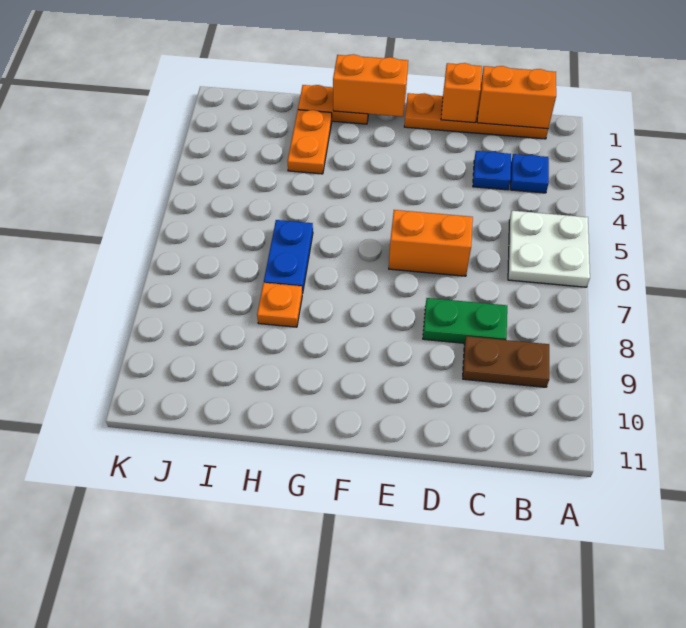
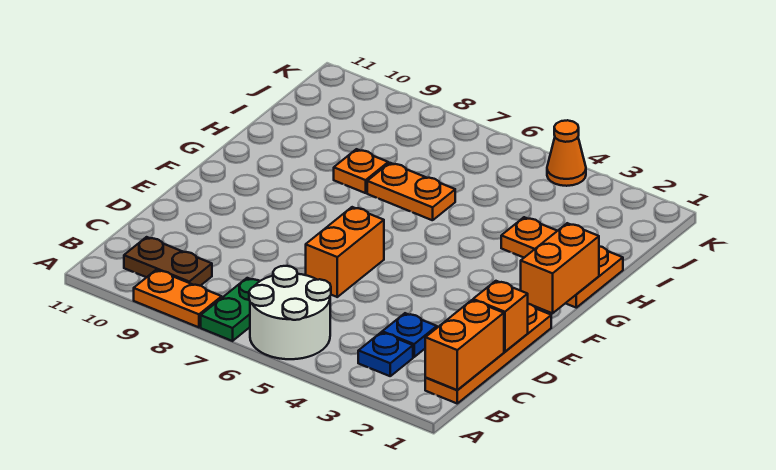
white 2x2 plate [508,211,590,287] -> white 2x2 round brick [249,266,331,359]
none -> orange 1x2 plate [134,270,222,327]
brown 1x2 plate [463,336,549,387] -> brown 1x2 plate turned to [124,237,212,286]
green 1x2 plate [423,298,507,343] -> green 1x2 plate moved to [201,278,260,341]
blue 1x2 plate [264,220,313,293] -> orange 1x2 plate [367,163,455,220]
none -> orange 1x1 cone [547,120,586,186]

